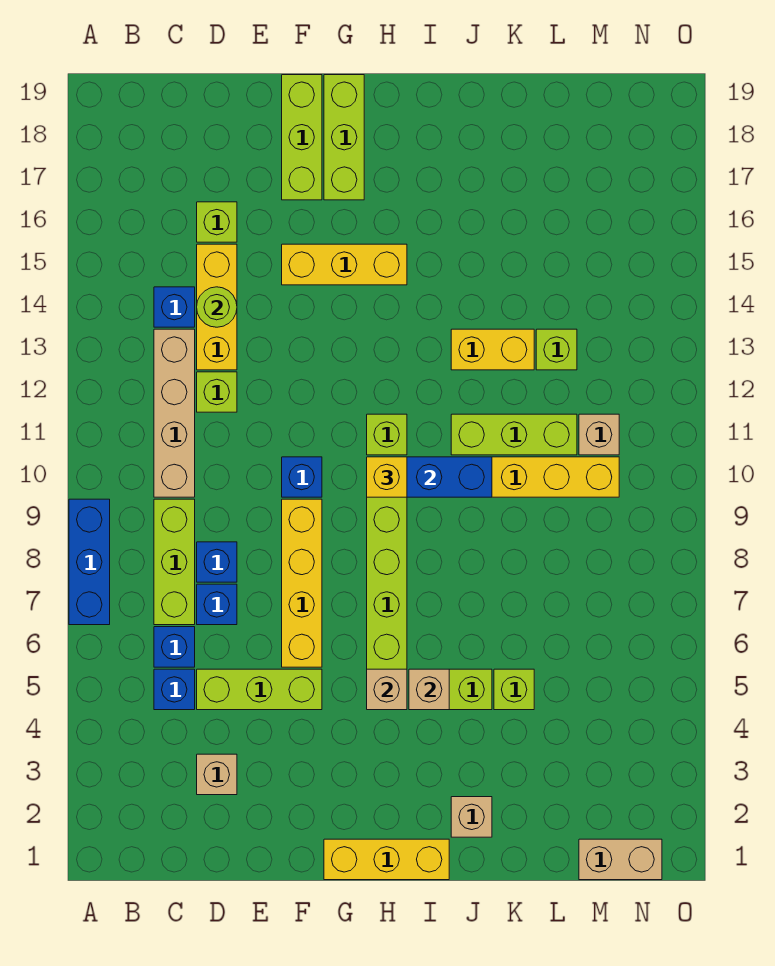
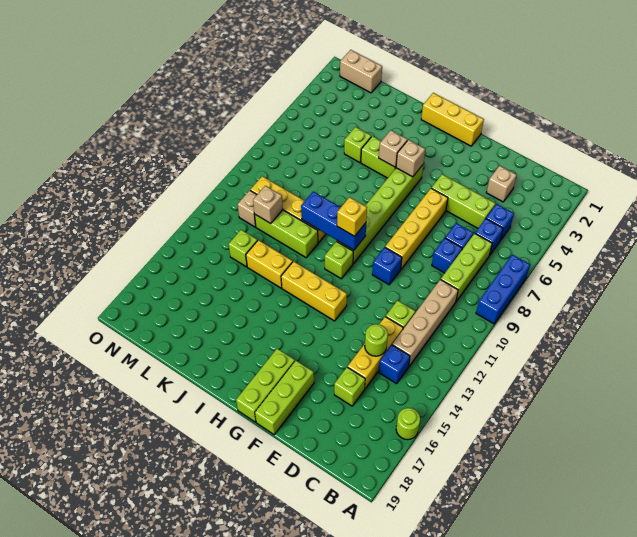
none -> lime 1x1 round brick [396,408,420,440]
yellow 1x3 brick [282,244,407,285] -> yellow 1x3 brick moved to [281,261,347,321]
tan 1x1 brick [451,797,492,837] -> tan 1x1 brick moved to [253,186,283,223]

